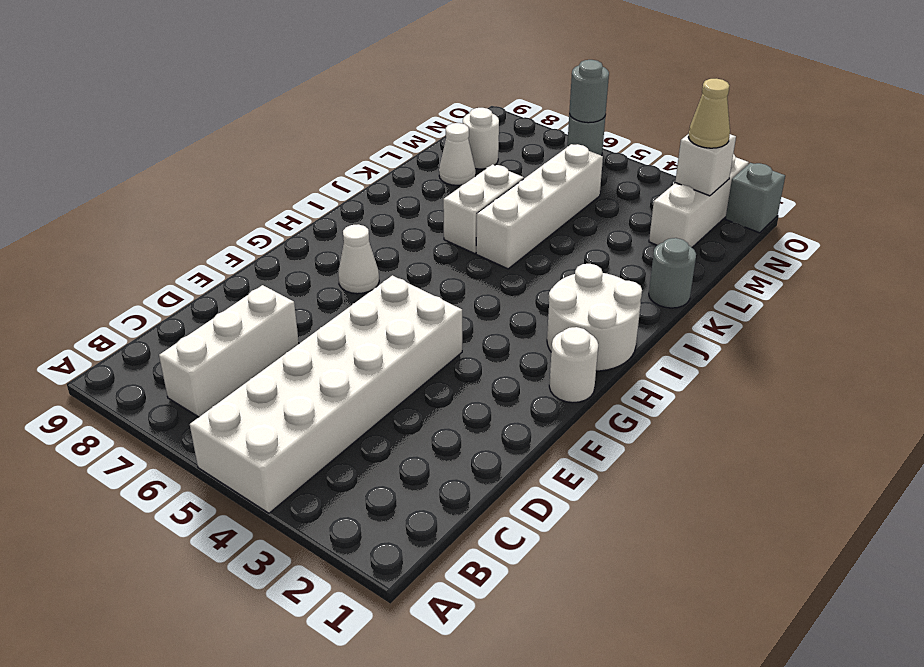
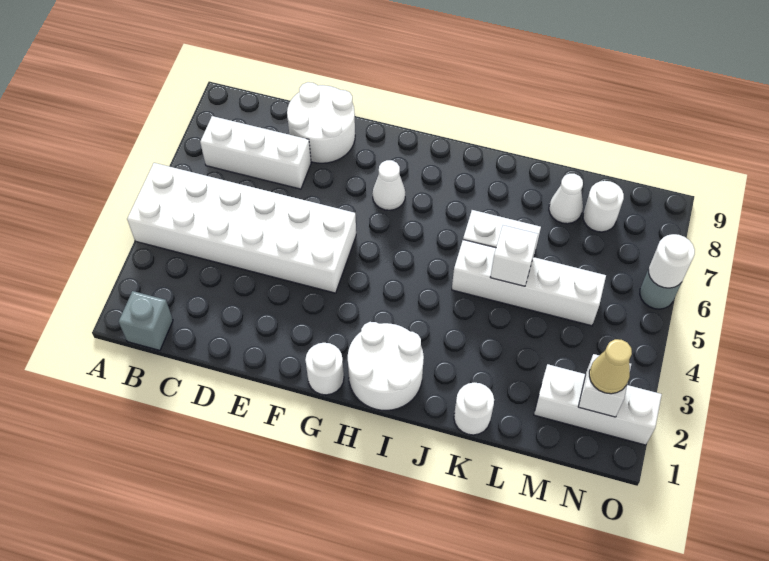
none -> white 2x2 round brick [287,82,355,163]
grey 1x1 round brick [649,238,696,308] -> white 1x1 round brick [454,383,494,435]
none -> white 1x1 brick [491,225,538,286]
grey 1x1 brick [725,163,785,233] -> grey 1x1 brick moved to [119,291,173,350]
grey 1x1 round brick [569,60,609,123] -> white 1x1 round brick [649,234,695,288]

